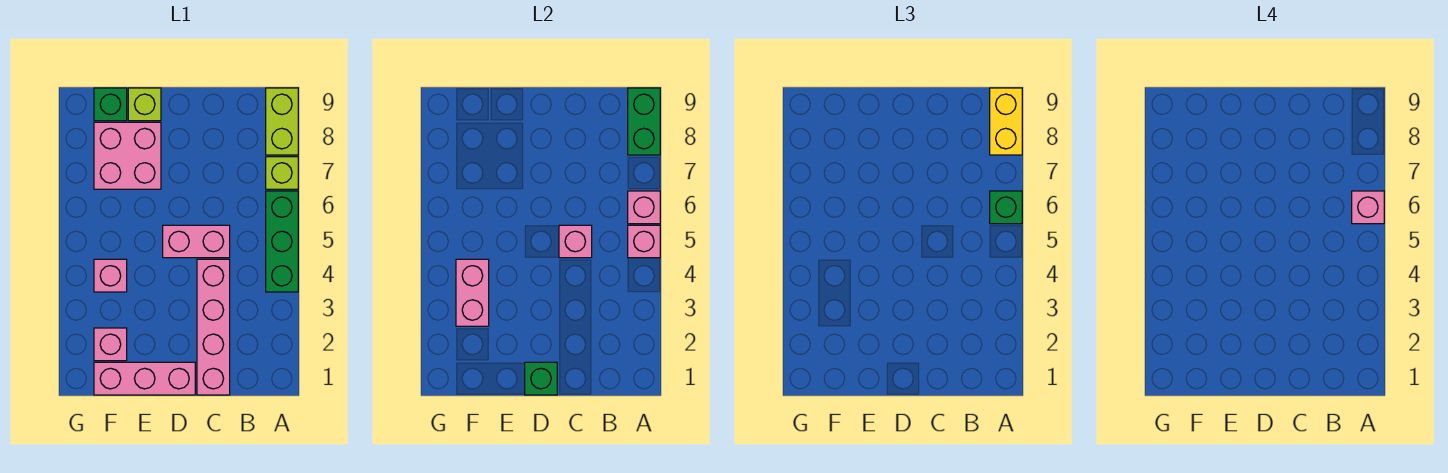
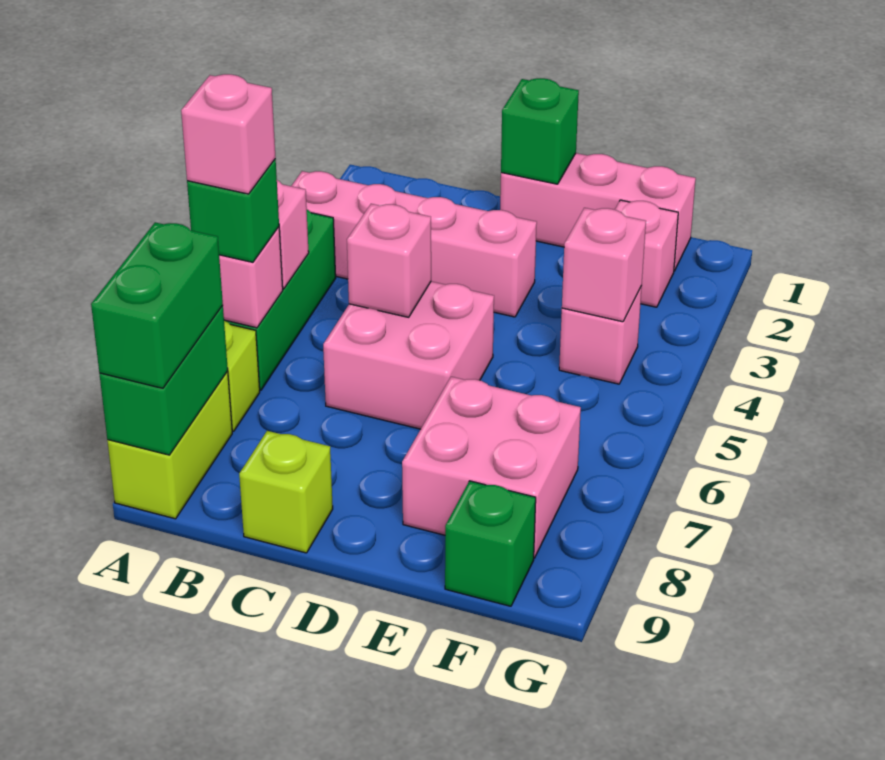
yellow 1x2 brick [990,88,1022,155] -> green 1x2 brick [91,222,223,388]
pink 1x4 brick [197,259,230,395] -> pink 1x4 brick turned to [292,171,537,317]
pink 1x2 brick [163,225,230,258] -> pink 2x2 brick [323,281,494,429]
lime 1x1 brick [128,88,161,121] -> lime 1x1 brick moved to [239,431,333,553]
pink 1x2 brick [456,259,489,326] -> pink 1x1 brick [562,208,646,322]

